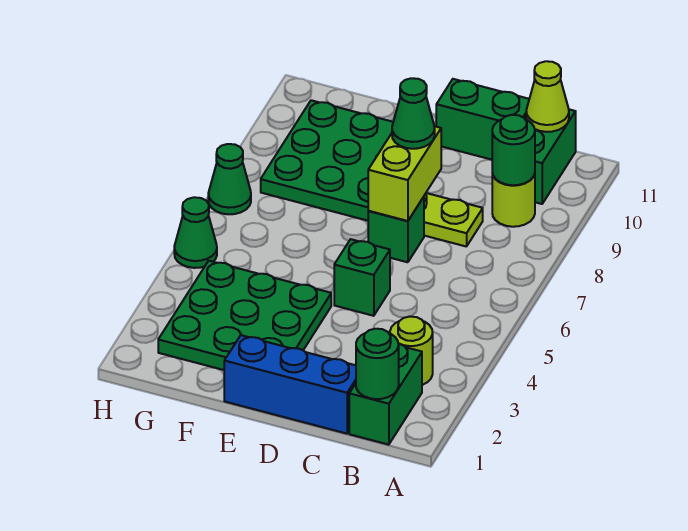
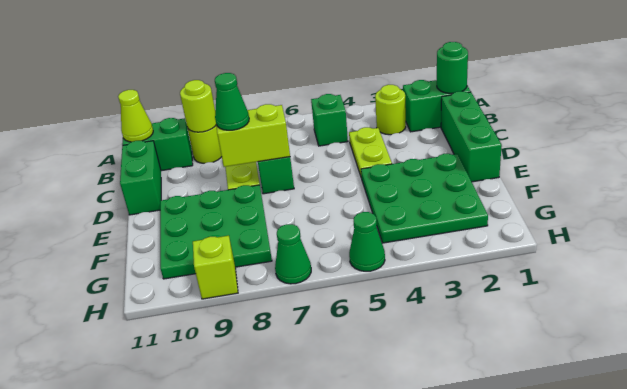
green 1x1 round brick [492,115,535,185] -> lime 1x1 round brick [180,80,216,132]
blue 1x3 brick [224,335,356,434] -> green 1x3 brick [441,91,502,182]
none -> lime 1x2 plate [349,127,392,176]
green 1x1 brick [334,239,390,316] -> green 1x1 brick moved to [311,94,348,146]
none -> lime 1x1 brick [193,236,238,299]

